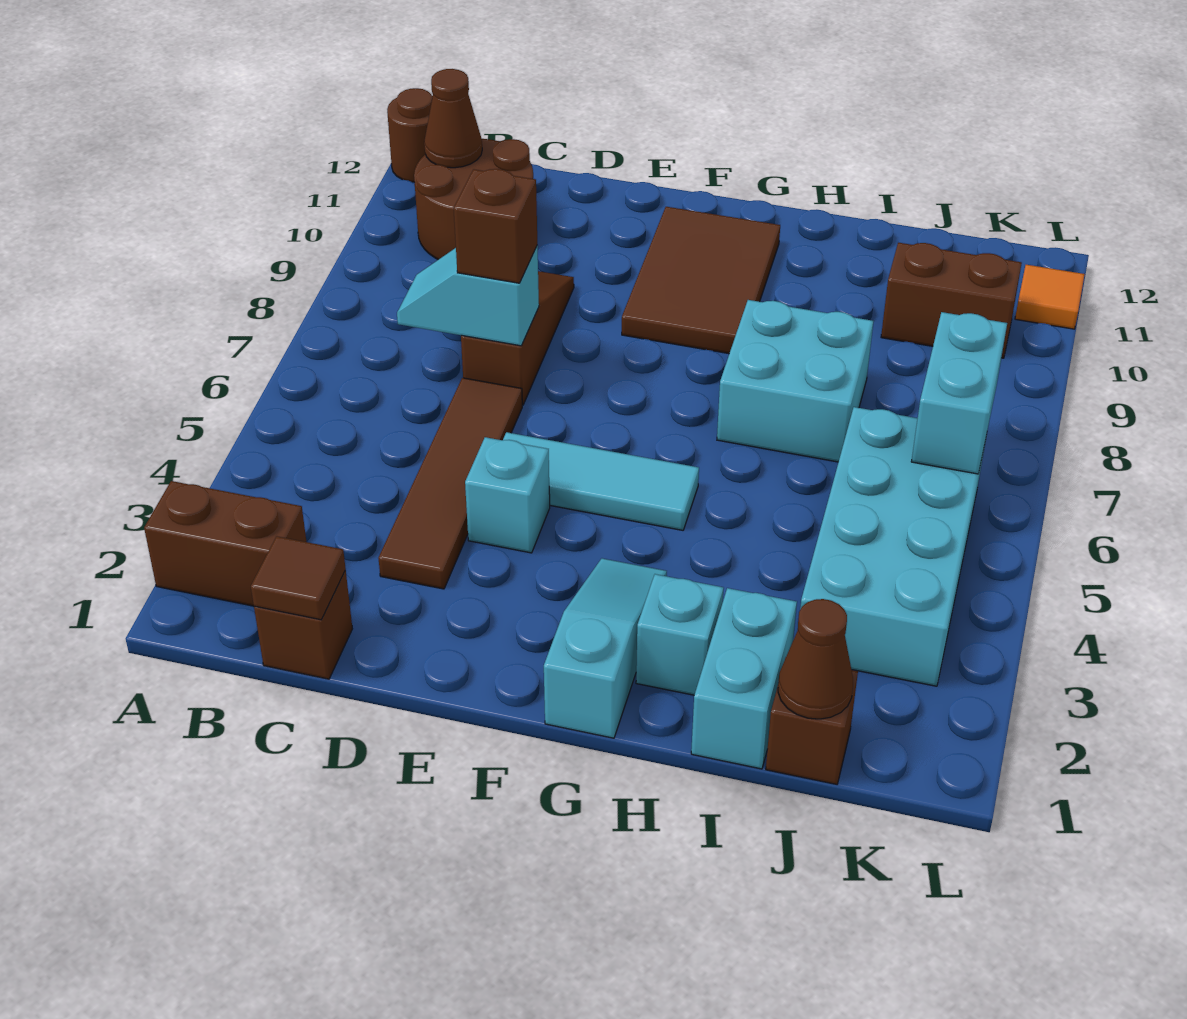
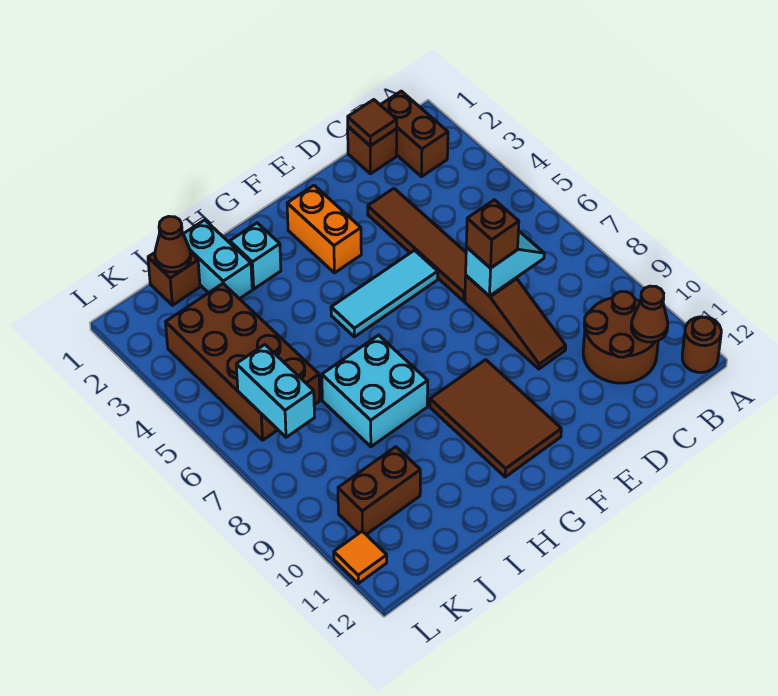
brown 1x2 brick [144,481,306,606] -> brown 1x2 brick turned to [381,91,448,177]
cyan 1x1 brick [465,437,550,553] -> none
none -> orange 1x2 brick [287,185,361,273]
cyan 1x3 slope [544,558,667,738] -> none
cyan 2x4 brick [800,407,986,686] -> brown 2x4 brick [166,284,320,440]

